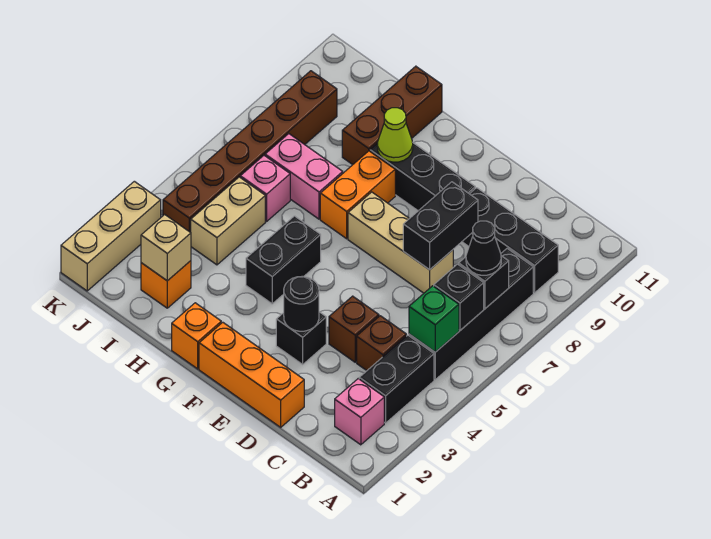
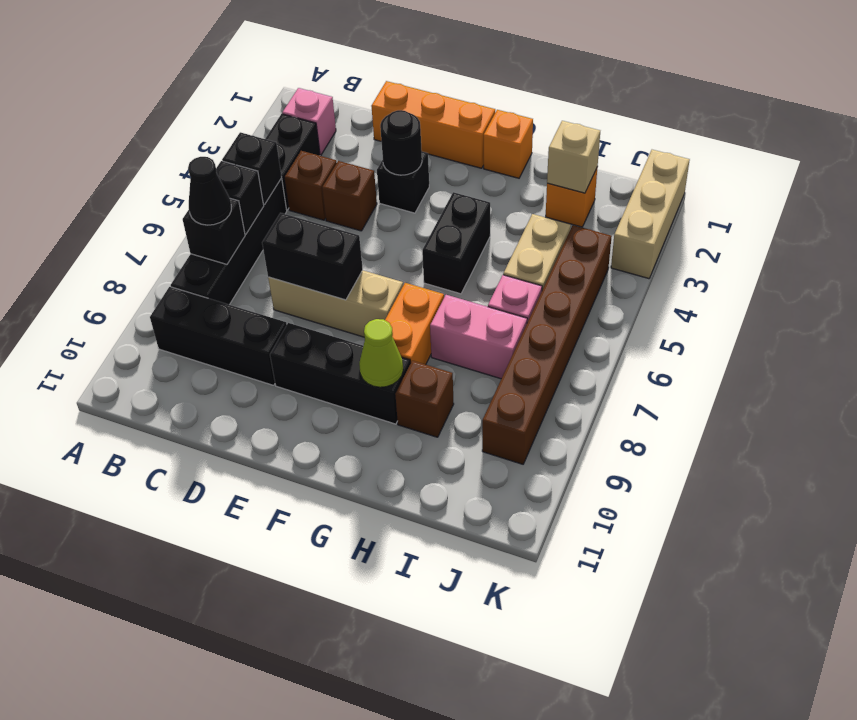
green 1x1 brick [409,286,459,352] -> black 1x1 brick [222,132,282,205]
black 1x2 brick [403,182,478,270] -> black 1x2 brick turned to [262,213,363,300]
brown 1x3 brick [342,66,442,165] -> brown 1x1 brick [395,361,454,437]

